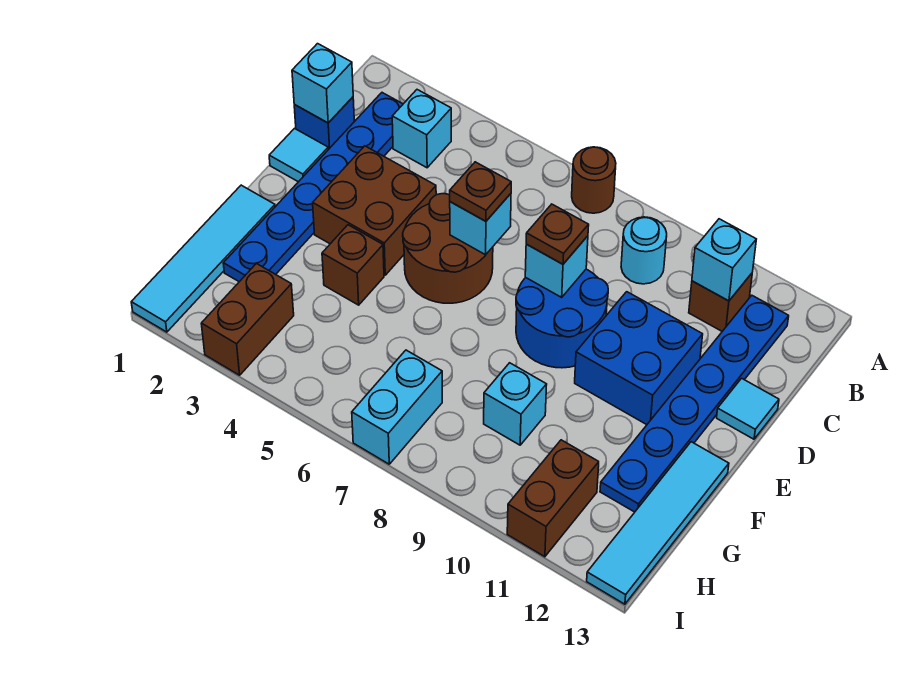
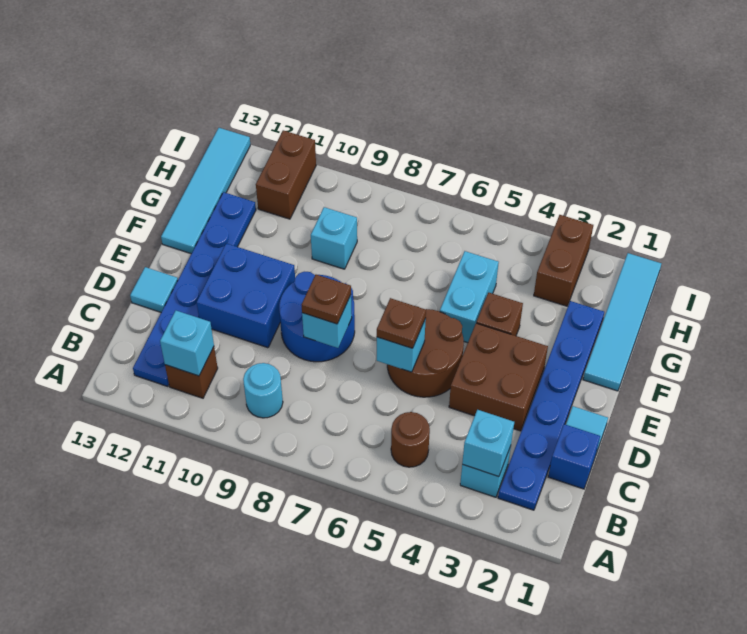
brown 1x1 round brick [572,147,616,213] -> brown 1x1 round brick moved to [391,412,430,467]
cyan 1x1 brick [292,44,353,123] -> cyan 1x1 brick moved to [462,410,514,477]
cyan 1x2 brick [352,350,442,464] -> cyan 1x2 brick moved to [440,251,499,343]

